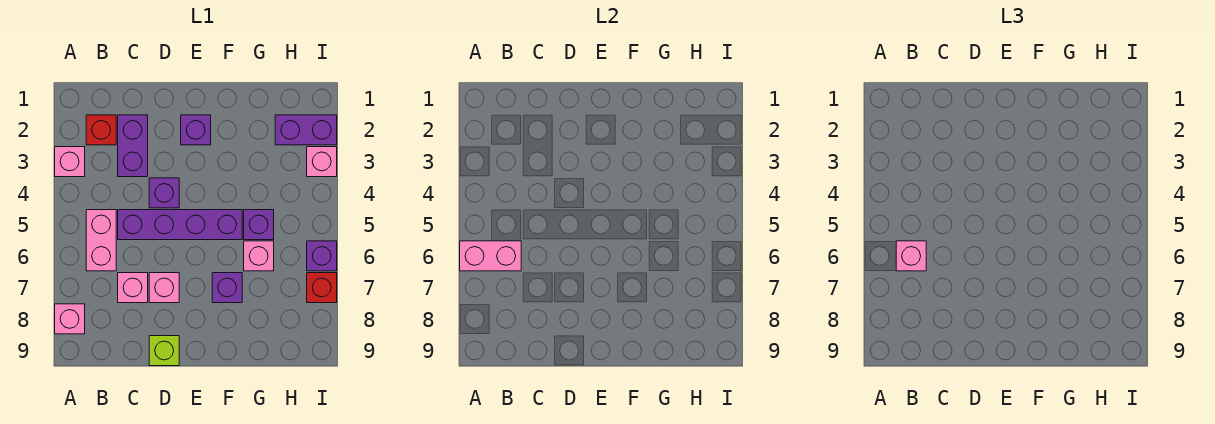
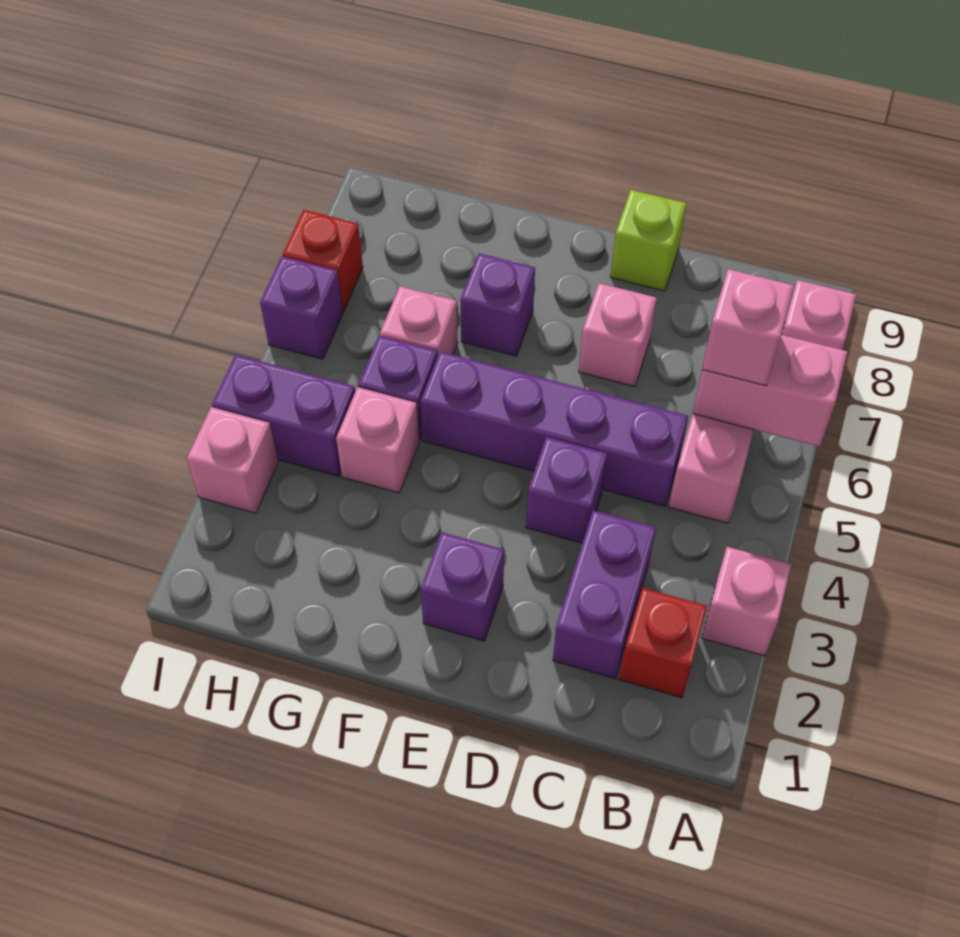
pink 1x1 brick [118,273,148,303] -> pink 1x1 brick moved to [336,387,419,493]
purple 1x2 brick [275,115,337,145] -> purple 1x2 brick moved to [212,355,355,476]

